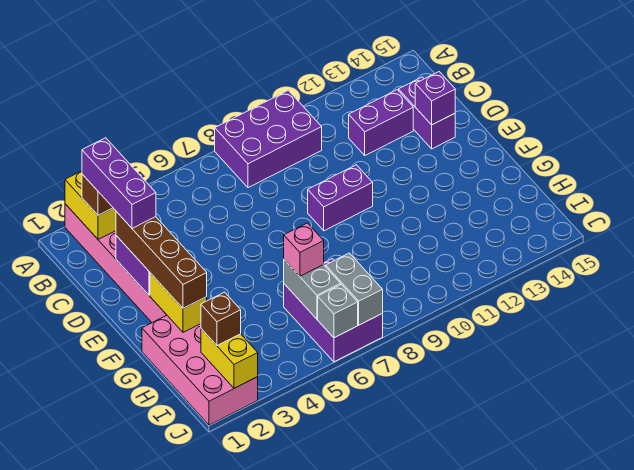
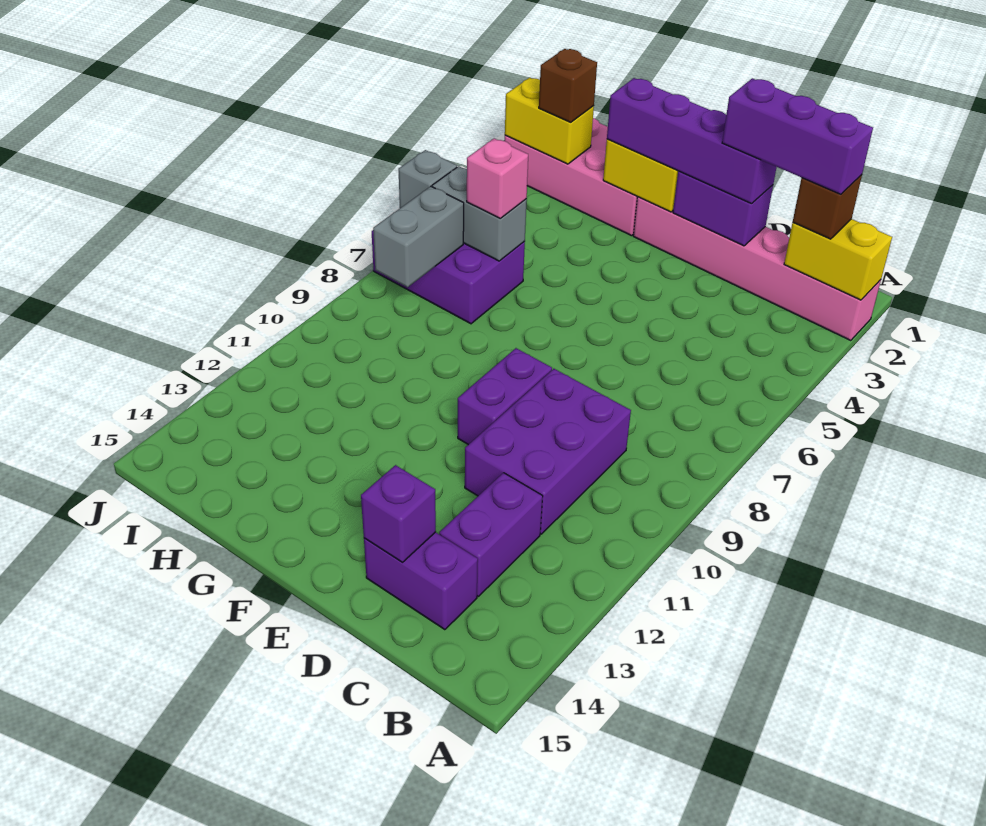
purple 2x3 brick [215,90,322,188] -> purple 2x3 brick moved to [465,369,631,534]
brown 1x4 brick [116,211,207,308] -> purple 1x4 brick [607,78,777,204]
grey 1x2 brick [326,253,383,325] -> grey 1x2 brick turned to [373,186,464,287]

